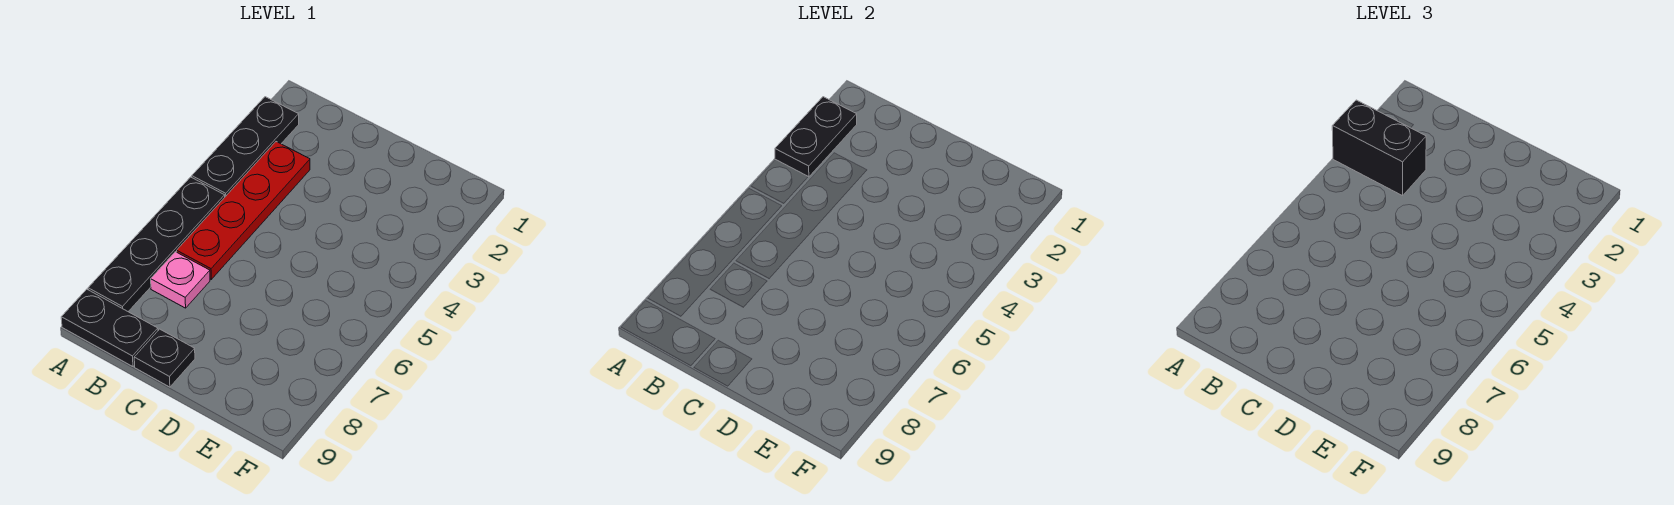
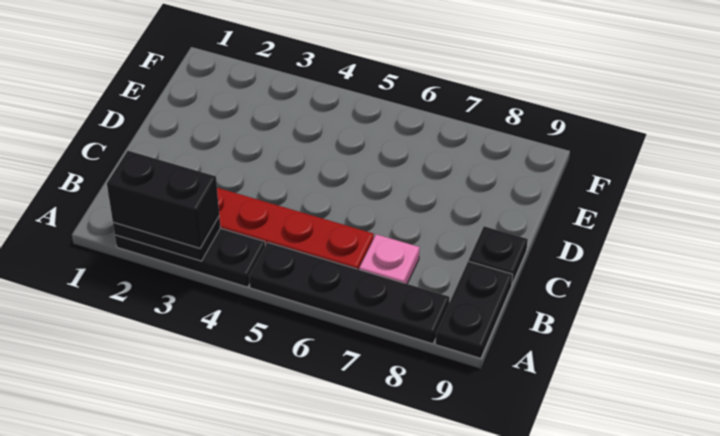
black 1x2 brick [1332,100,1426,196] -> black 1x2 brick turned to [107,151,219,248]

